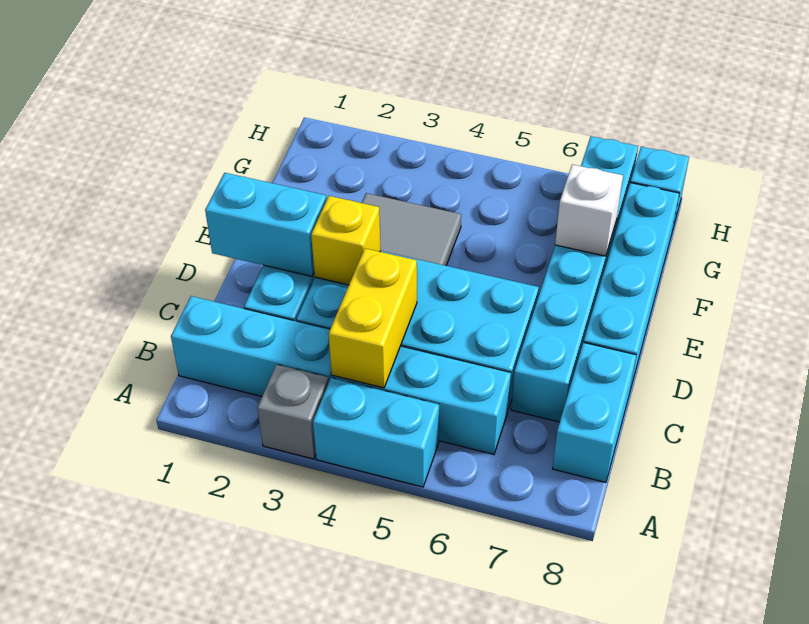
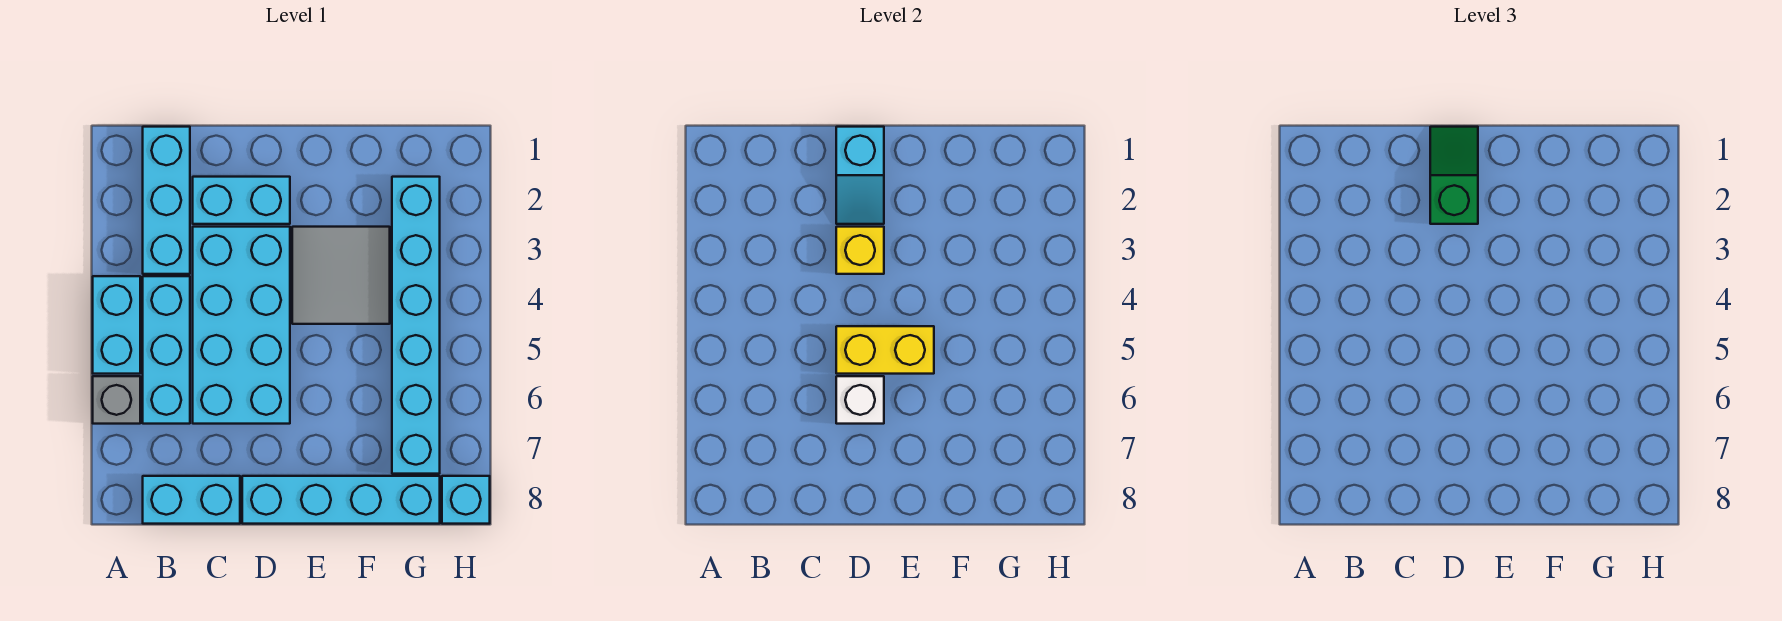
grey 1x1 brick [257,365,329,459] -> grey 1x1 brick moved to [93,376,140,424]
yellow 1x2 brick [329,248,417,388] -> yellow 1x2 brick moved to [836,326,934,374]
cyan 1x6 brick [511,136,638,422] -> cyan 1x6 brick turned to [392,177,440,474]
cyan 1x2 brick [205,173,326,276] -> cyan 1x2 slope [836,127,884,224]
none -> green 1x2 slope [1430,127,1478,224]
white 1x1 brick [555,164,623,256] -> white 1x1 brick moved to [836,376,884,424]

